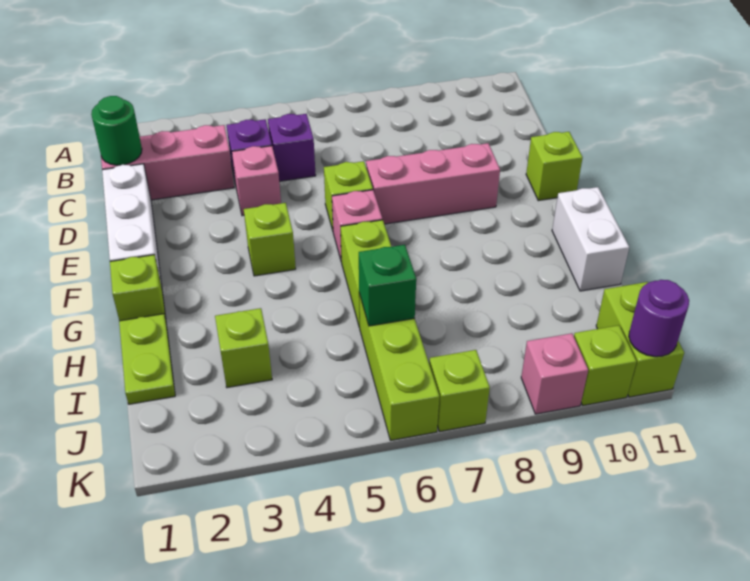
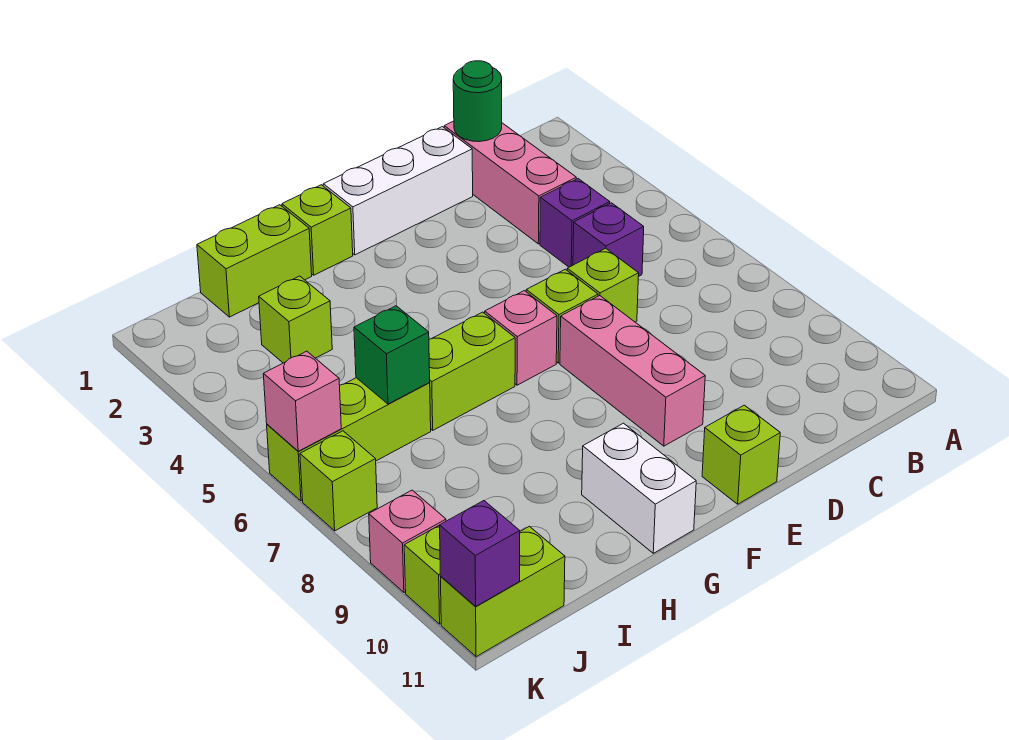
pink 1x1 brick [232,146,281,216] -> pink 1x1 brick moved to [263,351,341,451]
lime 1x1 brick [244,203,296,276] -> lime 1x1 brick moved to [567,248,639,322]
white 1x2 brick [552,187,629,291] -> white 1x2 brick turned to [582,423,696,553]
lime 1x2 plate [119,314,175,404] -> lime 1x2 brick [197,205,312,317]
purple 1x1 round brick [629,280,689,357] -> purple 1x1 brick [440,501,520,607]

